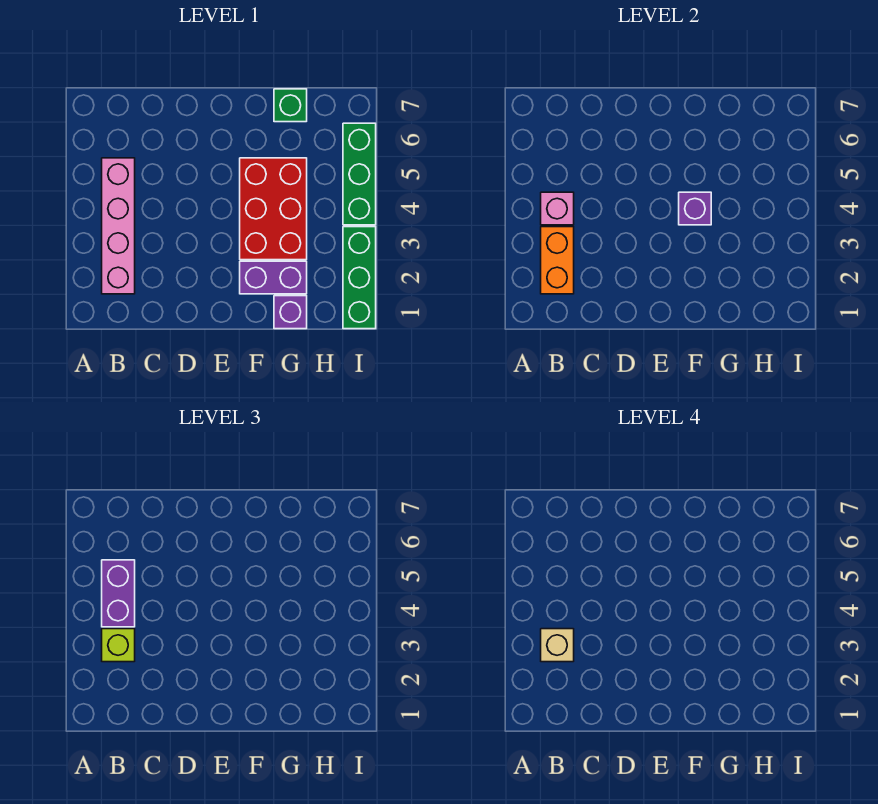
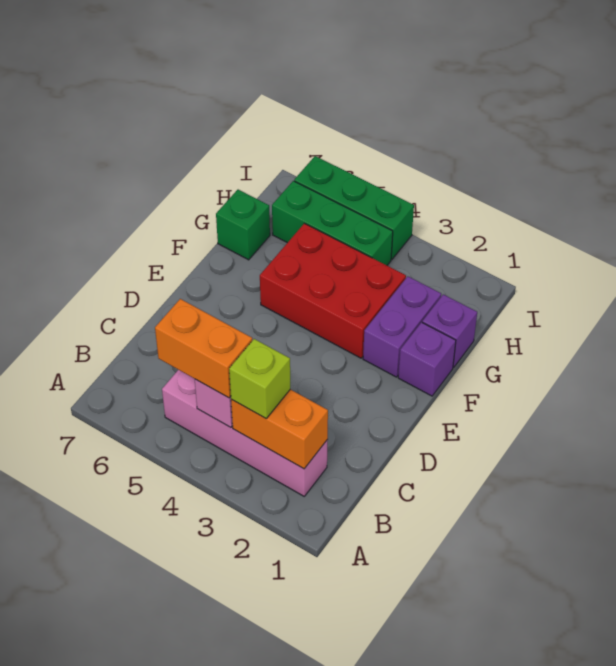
tan 1x1 brick [541,629,574,662] -> none
purple 1x2 brick [102,560,135,627] -> orange 1x2 brick [155,299,252,398]
purple 1x1 brick [679,192,711,225] -> purple 1x1 brick moved to [398,322,456,396]
green 1x3 brick [343,227,376,329] -> green 1x3 brick moved to [272,181,393,265]

